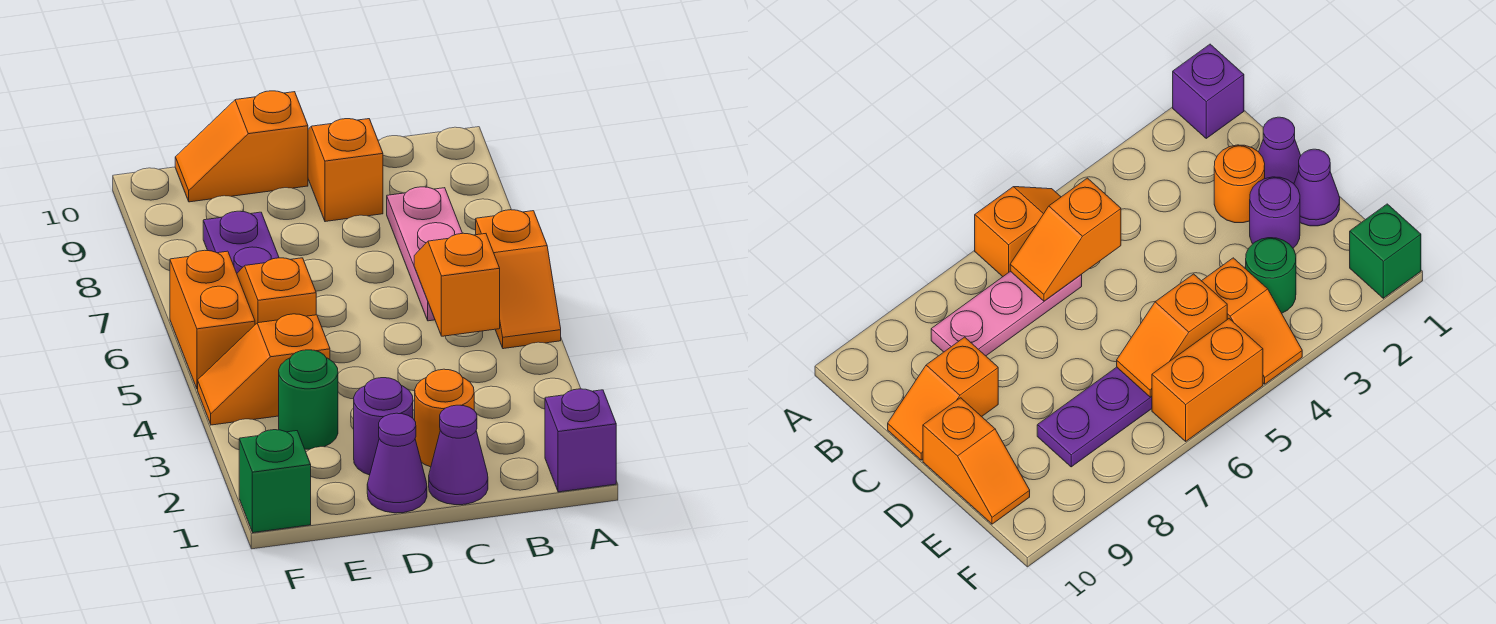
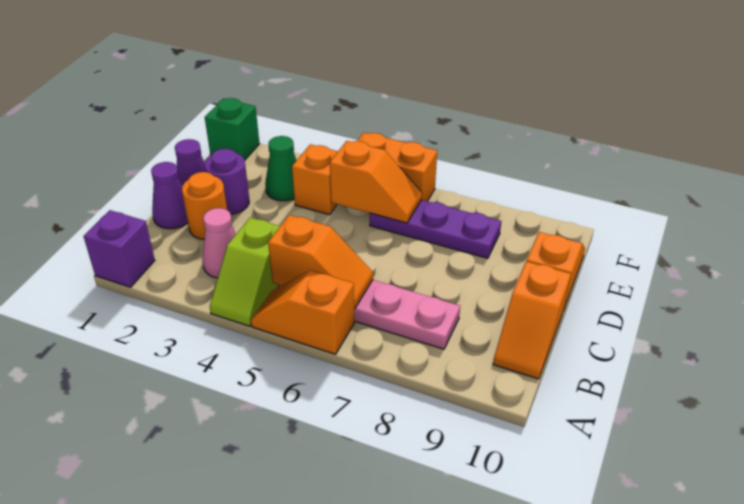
none -> lime 1x2 slope [210,218,280,326]
none -> pink 1x1 cone [202,208,236,278]
orange 1x2 slope [308,119,383,222] -> orange 1x2 slope turned to [493,261,571,379]
green 1x1 round brick [279,350,338,449] -> green 1x1 cone [265,136,297,201]

